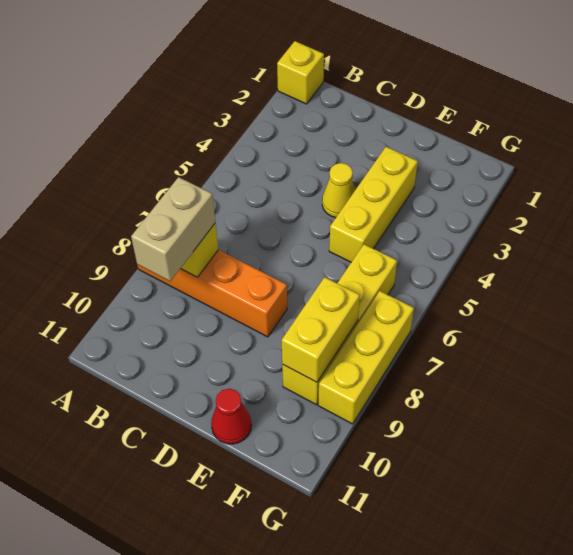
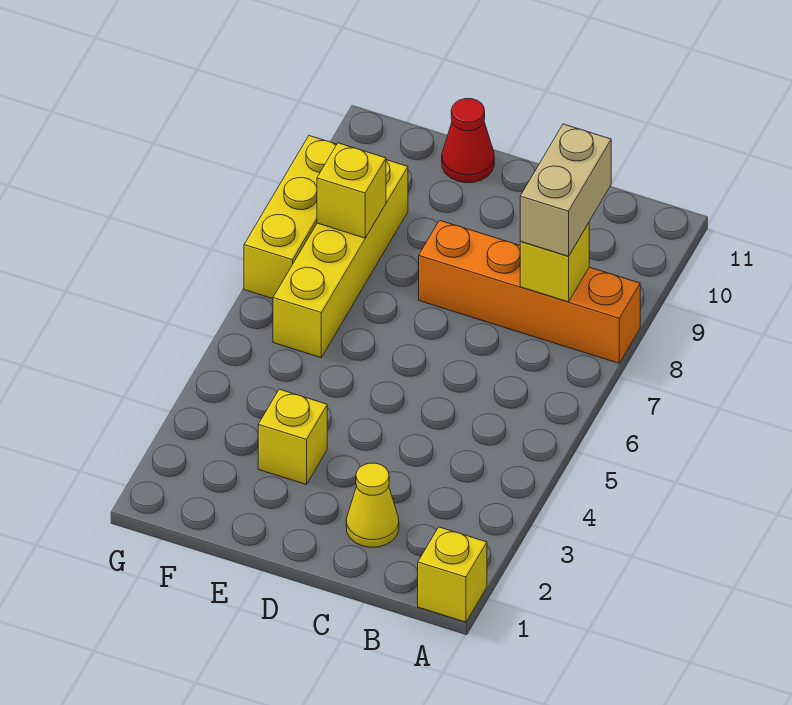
yellow 1x1 cone [322,163,355,218] -> yellow 1x1 cone moved to [346,463,399,547]
yellow 1x3 brick [329,147,418,262] -> yellow 1x1 brick [258,389,327,485]
yellow 1x2 brick [282,277,360,382] -> yellow 1x1 brick [317,143,386,238]

